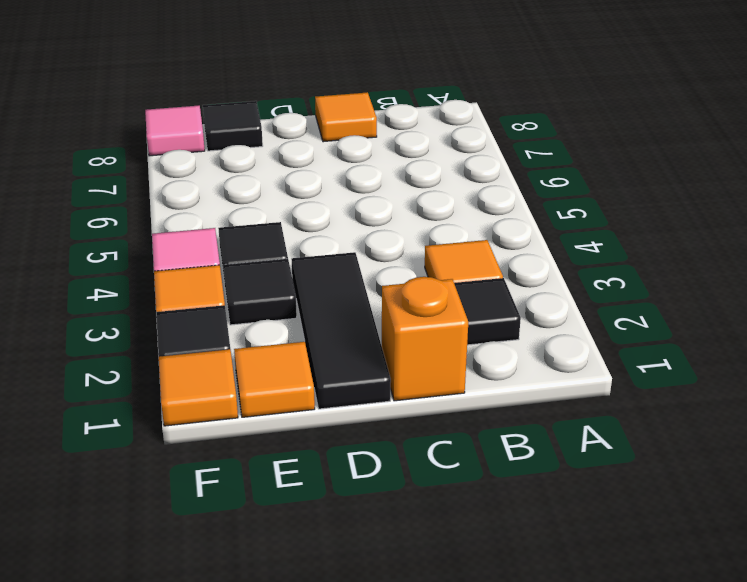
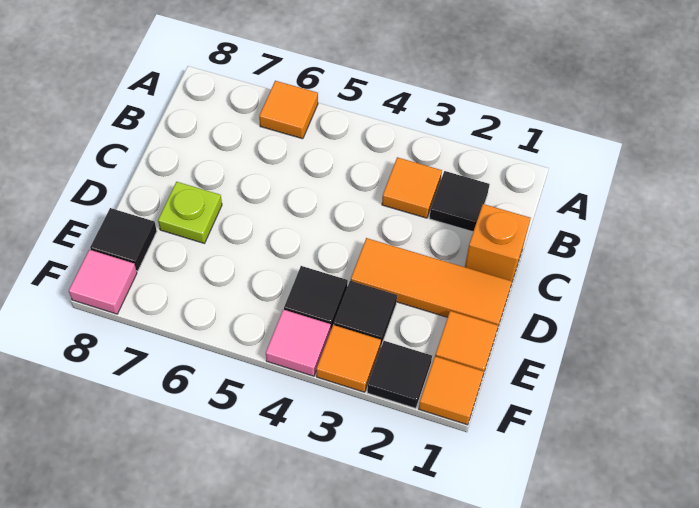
orange 1x1 tile [315,92,377,142] -> orange 1x1 tile moved to [259,81,318,139]
black 1x3 tile [292,252,391,409] -> orange 1x3 tile [351,238,512,326]
none -> lime 1x1 plate [158,182,222,243]

